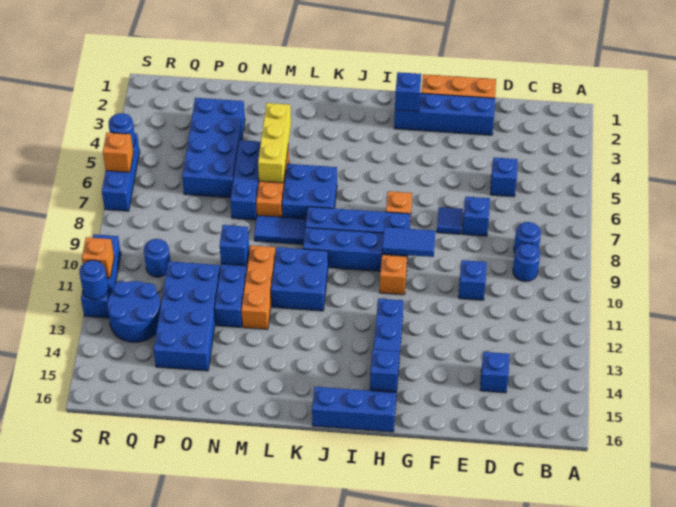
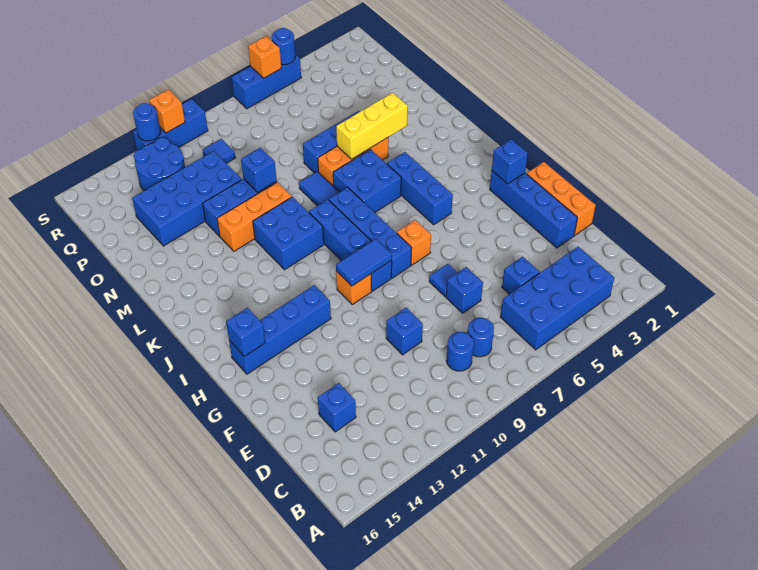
blue 1x2 tile [382,227,436,257] -> blue 1x2 tile turned to [336,239,392,286]
blue 1x3 brick [312,387,396,432] -> blue 1x3 brick moved to [387,152,453,225]
blue 2x4 brick [182,98,245,198] -> blue 2x4 brick moved to [501,246,614,350]
blue 1x1 round brick [144,239,170,277] -> blue 1x1 tile [203,139,235,163]

